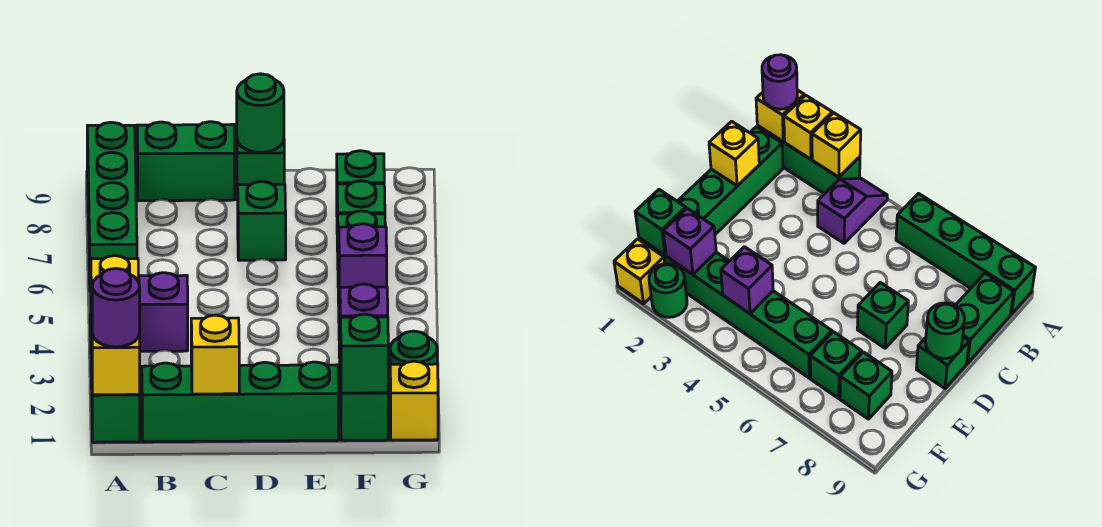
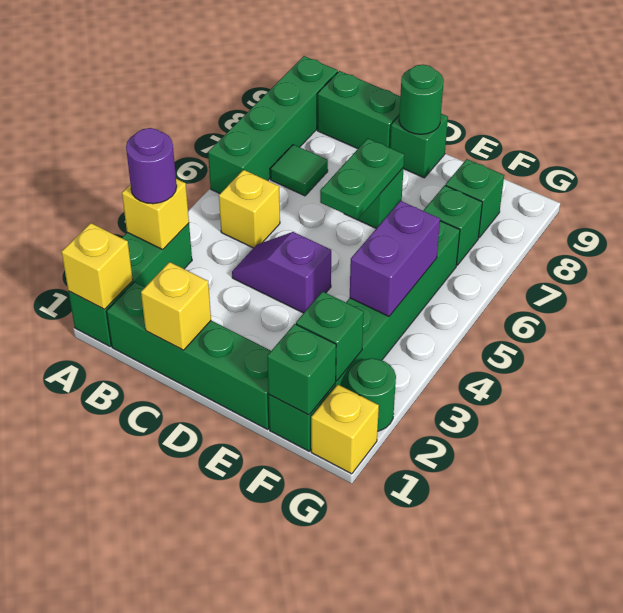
purple 1x1 round brick [92,268,140,347] -> purple 1x1 round brick moved to [126,128,177,204]
yellow 1x1 brick [784,95,832,159] -> yellow 1x1 brick moved to [219,170,280,248]
purple 1x2 slope [90,273,188,351] -> purple 1x2 slope moved to [232,232,331,313]
none -> green 1x1 tile [270,144,328,196]
none -> green 1x2 plate [320,138,404,219]
purple 1x1 brick [340,284,388,363] -> green 1x1 brick [296,291,364,381]
purple 1x1 brick [339,224,387,303] -> purple 1x2 brick [350,201,440,316]

